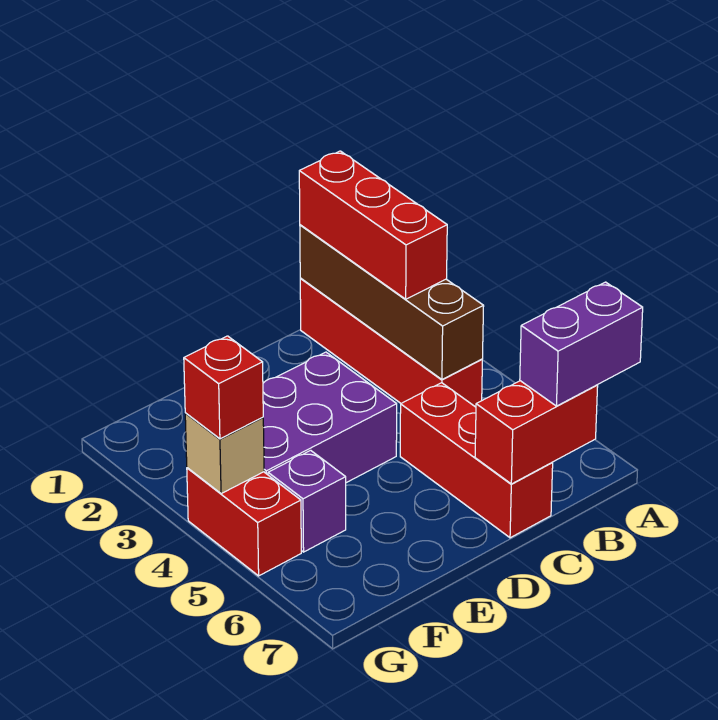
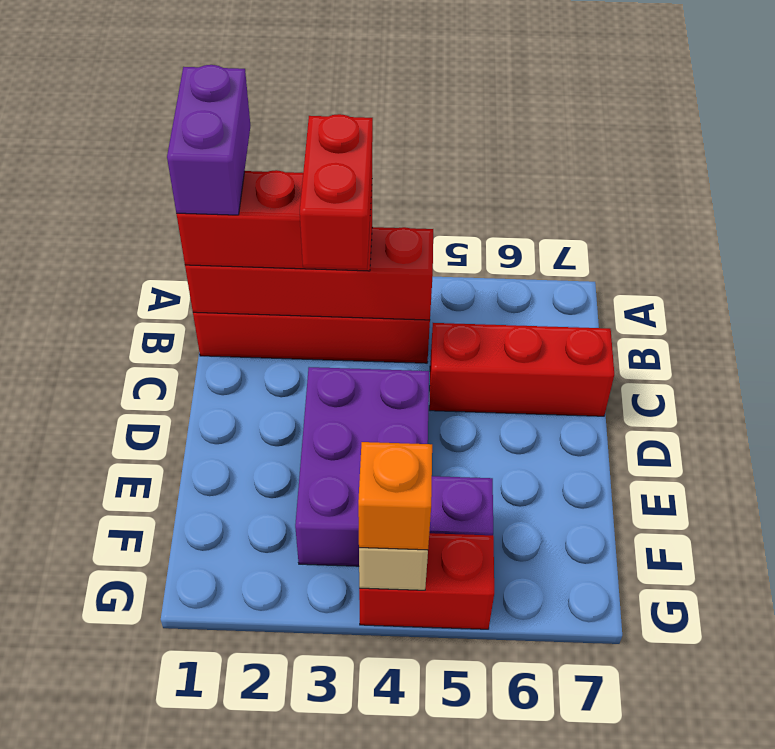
purple 1x2 brick [520,282,643,406] -> purple 1x2 brick moved to [167,65,250,215]
brown 1x4 brick [300,225,484,379] -> red 1x4 brick [185,227,433,320]
red 1x2 brick [475,381,598,484] -> red 1x2 brick moved to [300,114,373,269]
red 1x1 brick [184,336,263,439] -> orange 1x1 brick [358,442,432,550]

